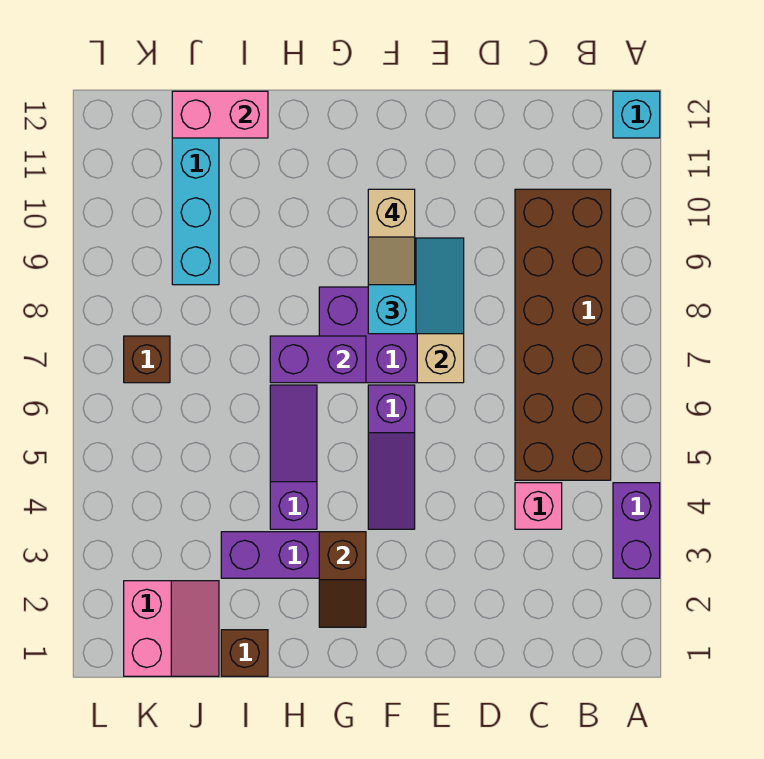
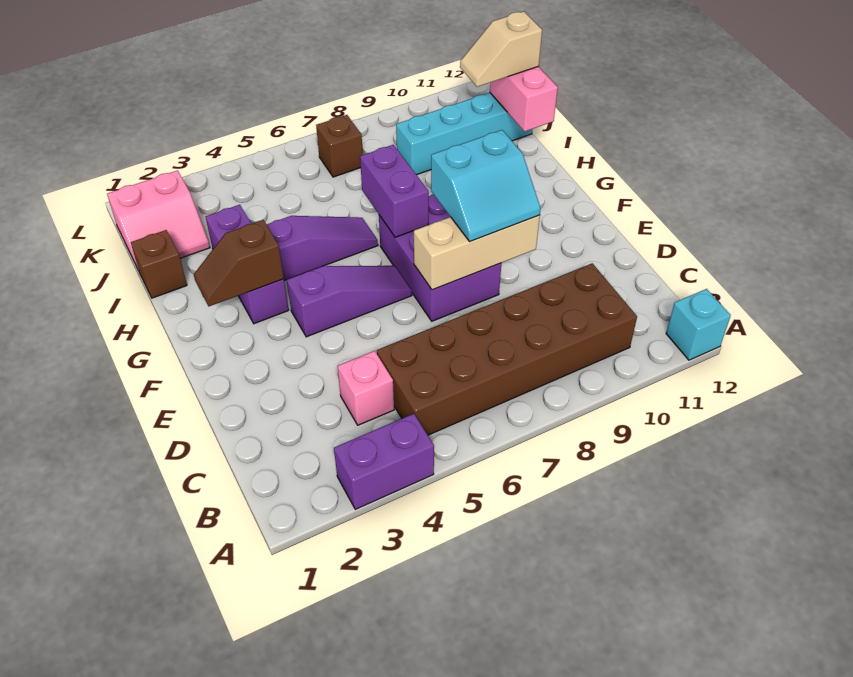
purple 1x3 slope [368,385,415,529] -> purple 1x3 slope turned to [287,266,412,337]
tan 1x2 slope [368,189,415,285] -> tan 1x2 slope moved to [460,11,542,87]

